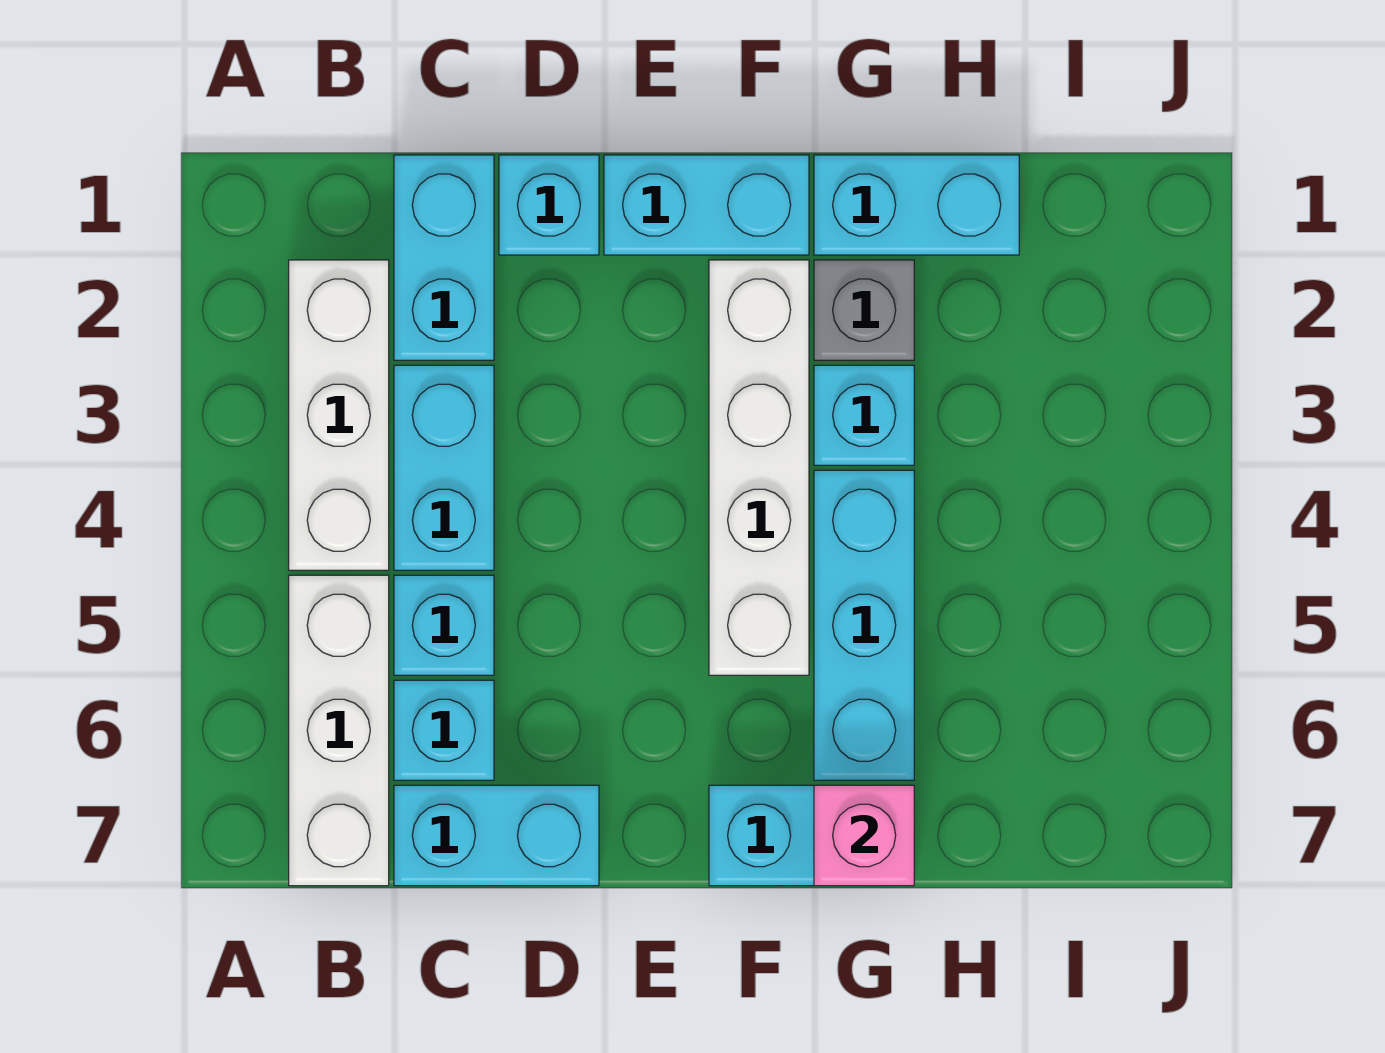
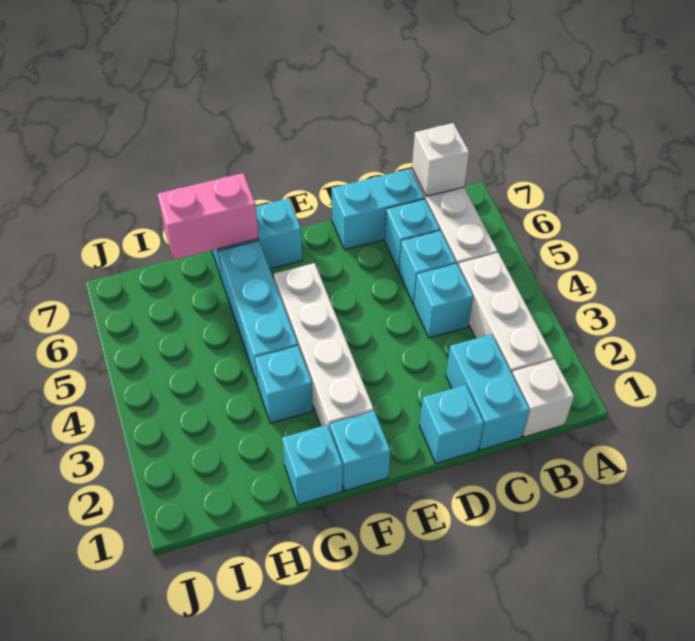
none -> white 1x1 brick [512,359,574,437]
none -> white 1x1 brick [412,123,469,196]
cyan 1x2 brick [394,365,494,570] -> cyan 1x1 brick [414,264,473,338]
cyan 1x2 brick [604,155,809,255] -> cyan 1x1 brick [330,411,391,491]
cyan 1x2 brick [814,155,1019,255] -> cyan 1x1 brick [282,425,343,505]
grey 1x1 brick [814,260,914,360] -> none
pink 1x1 brick [814,785,914,886] -> pink 1x2 brick [157,173,258,260]

